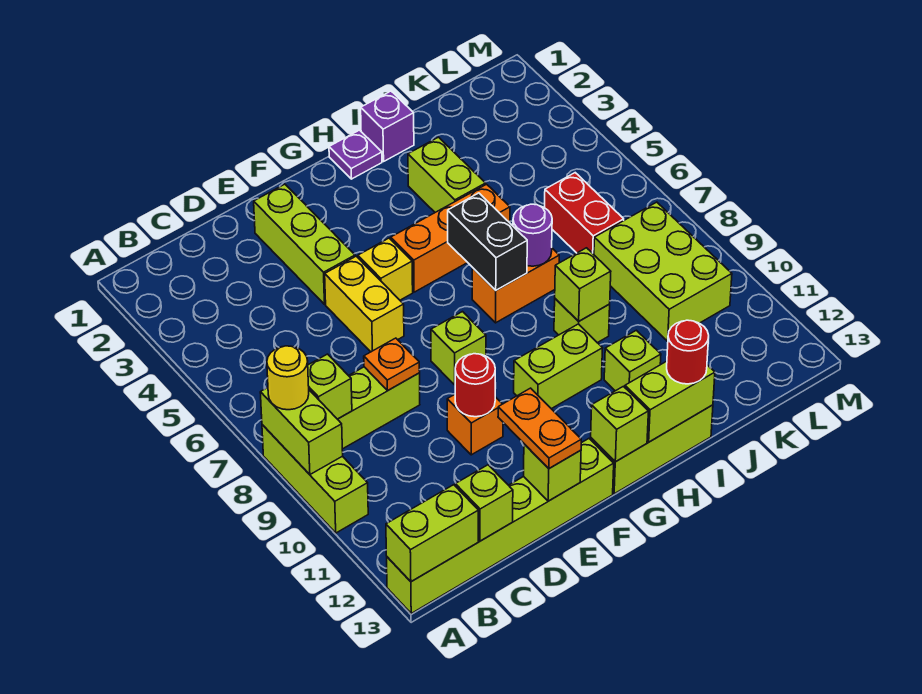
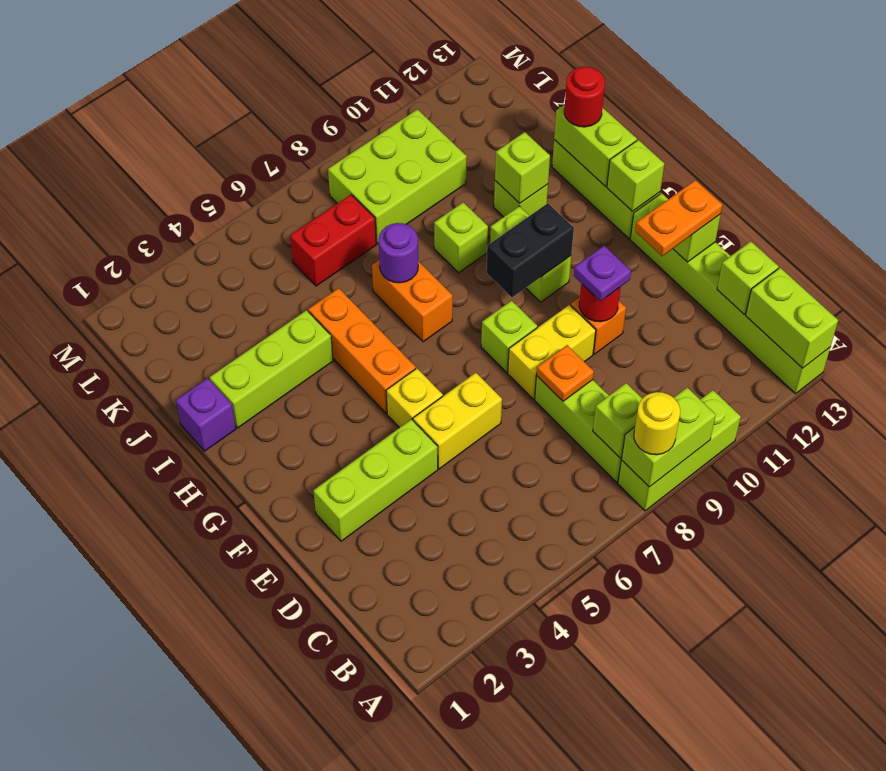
none -> yellow 1x2 brick [508,305,596,399]
purple 1x1 plate [329,130,382,179] -> purple 1x1 plate moved to [574,246,631,301]
black 1x2 brick [448,193,527,290] -> black 1x2 brick moved to [486,203,574,297]
lime 1x2 brick [408,137,486,212] -> lime 1x3 brick [210,310,333,428]
lime 1x1 brick [555,248,611,321] -> lime 1x1 brick moved to [495,132,550,203]

